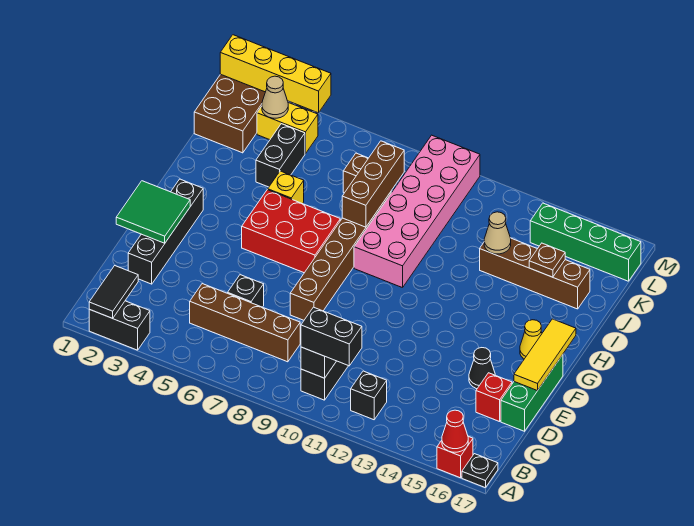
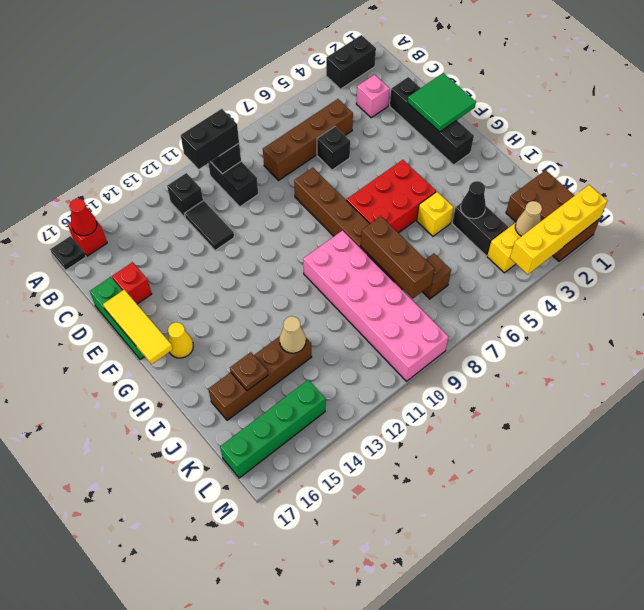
black 1x2 tile [89,266,138,318] -> black 1x2 tile moved to [185,201,234,250]
none -> pink 1x1 brick [356,75,390,118]
black 1x1 cone [469,348,495,389] -> black 1x1 cone moved to [461,181,486,219]

